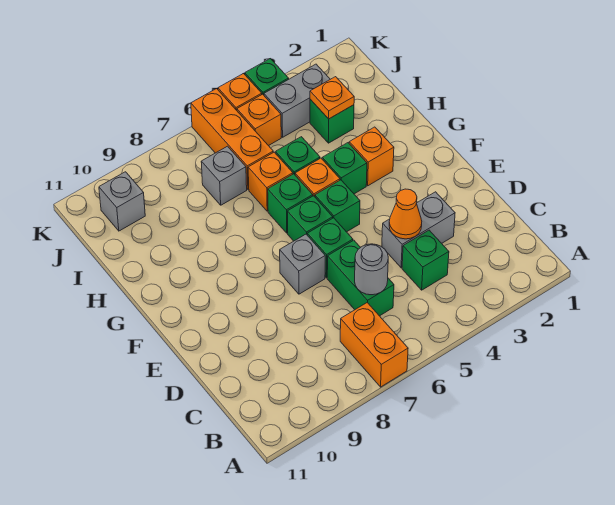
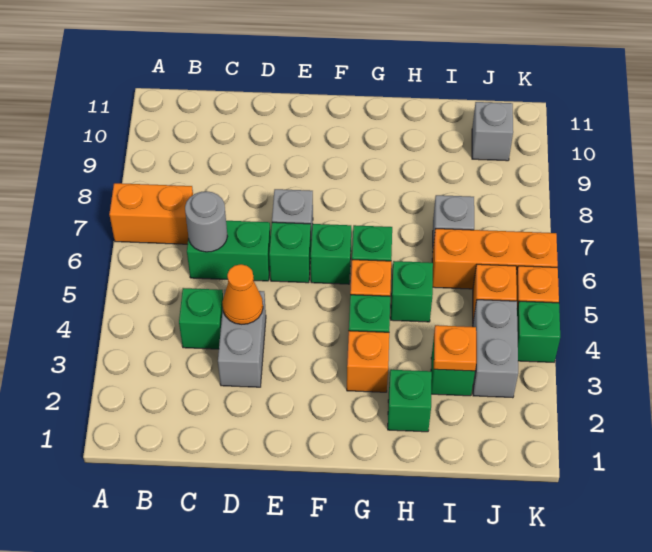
green 1x1 brick [315,180,360,232] -> green 1x1 brick moved to [388,370,432,432]
orange 1x1 brick [248,152,293,211] -> none

